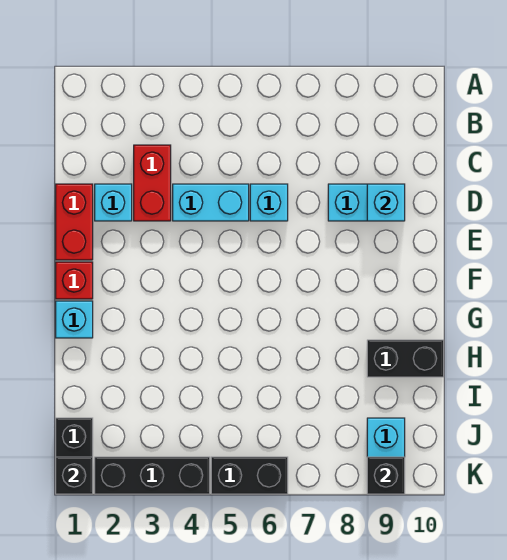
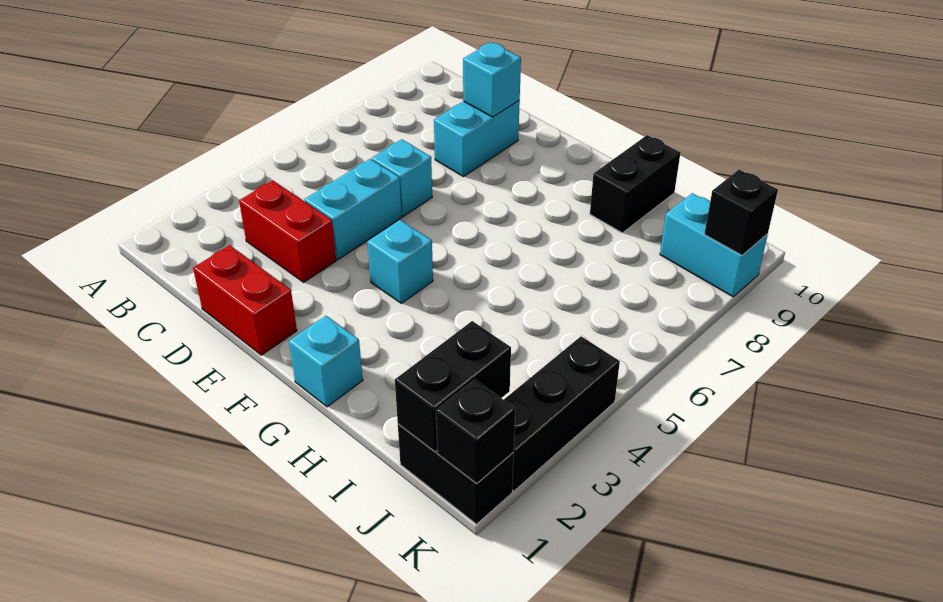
cyan 1x1 brick [95,184,132,221] -> cyan 1x1 brick moved to [367,220,433,303]
red 1x1 brick [56,262,93,299] -> none
black 1x2 brick [211,457,288,494] -> black 1x2 brick moved to [395,321,511,452]

